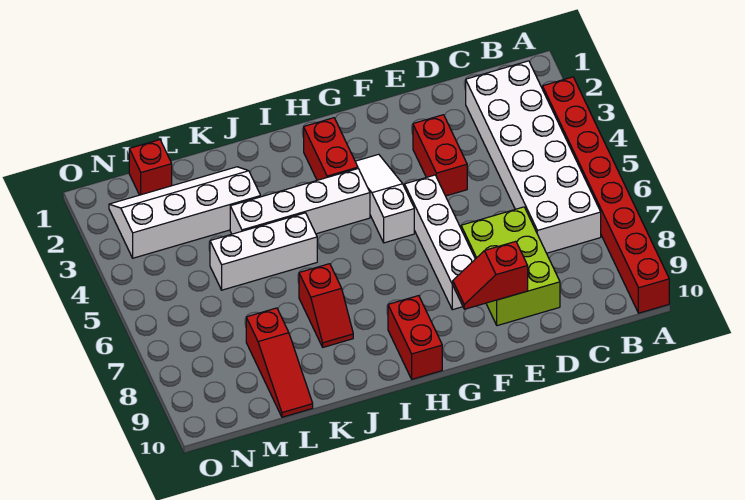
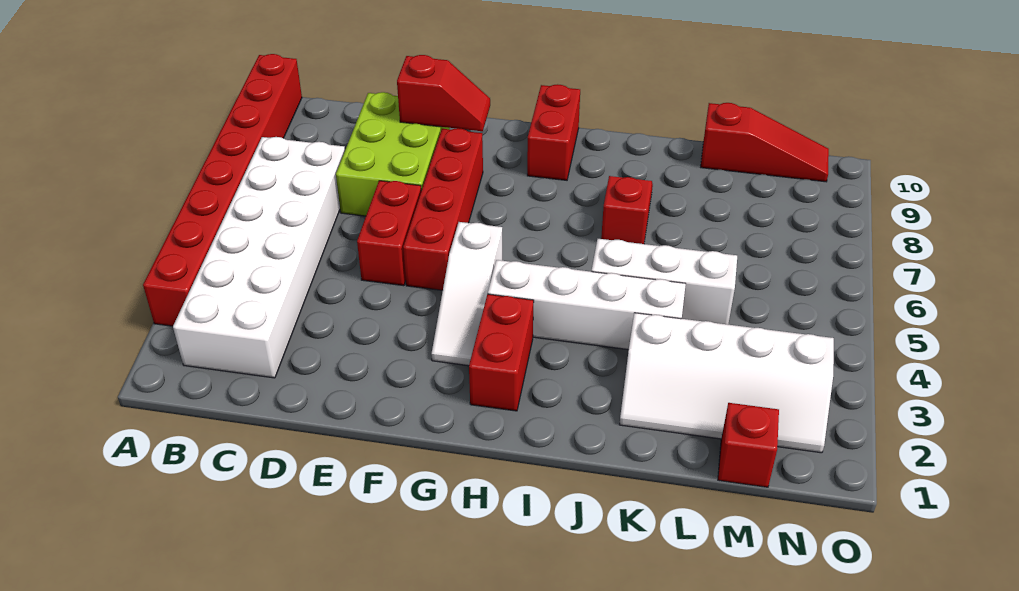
red 1x2 brick [413,115,467,196] -> red 1x2 brick moved to [357,181,421,286]
white 1x4 brick [405,175,475,310] -> red 1x4 brick [403,128,483,290]
red 1x3 slope [246,308,313,417] -> red 1x3 slope turned to [701,103,829,182]

